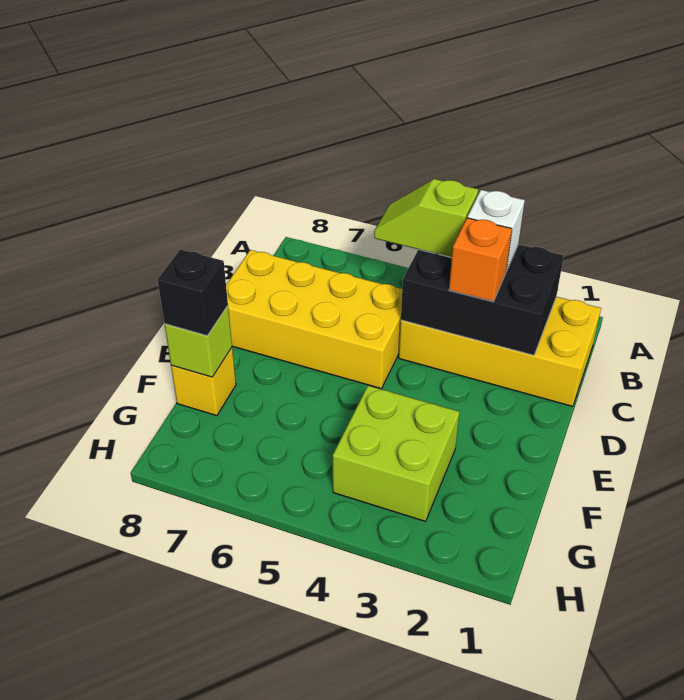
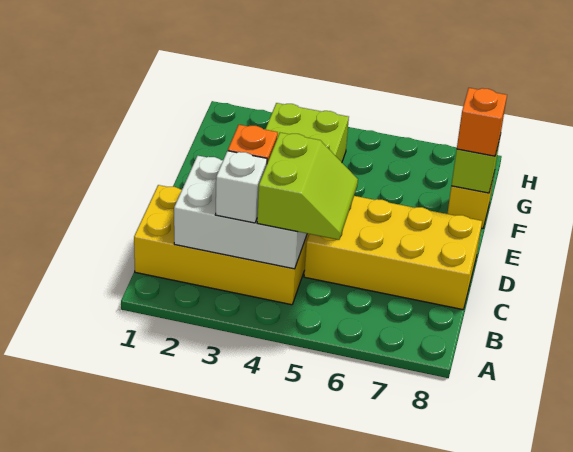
black 2x3 brick [401,244,564,355] -> white 2x3 brick [174,156,307,269]
lime 1x2 slope [374,179,478,258] -> lime 2x2 slope [257,133,358,240]
black 1x1 brick [158,249,228,336] -> orange 1x1 brick [457,88,507,156]

